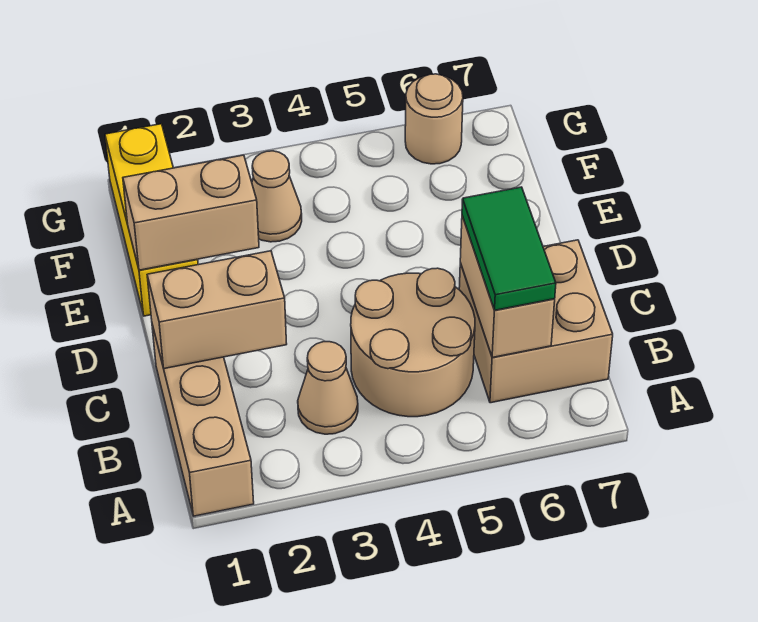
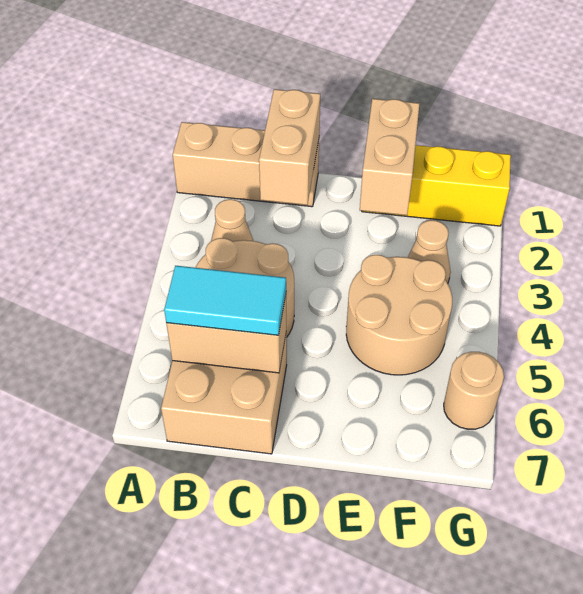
green 1x2 tile [462,187,556,310] -> cyan 1x2 tile [164,266,286,335]
none -> tan 2x2 round brick [346,255,452,375]

